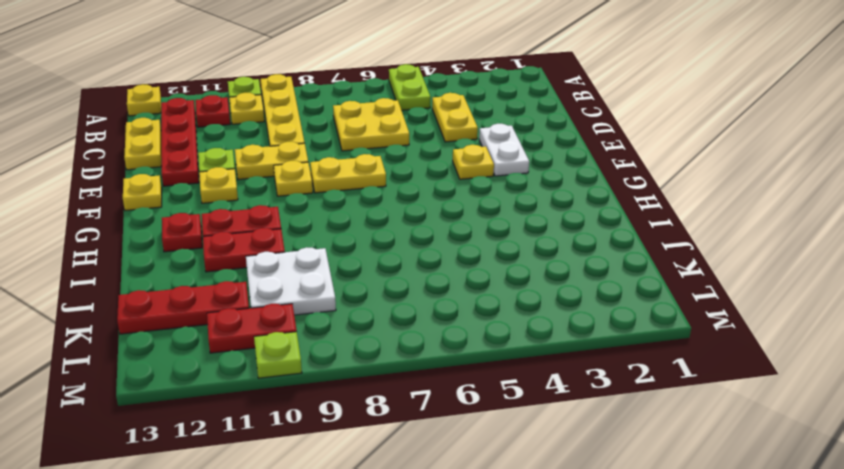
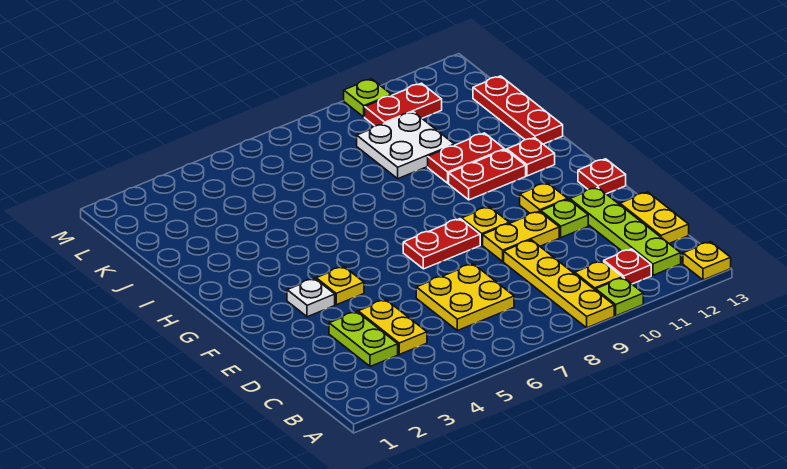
lime 1x2 plate [389,64,431,110] -> lime 1x2 plate moved to [329,312,398,366]
red 1x4 plate [161,98,199,186] -> lime 1x4 plate [570,187,681,275]
white 1x2 plate [479,124,529,176] -> white 1x1 plate [287,278,335,317]
yellow 1x2 plate [310,154,386,193] -> red 1x2 plate [403,219,480,269]
yellow 1x1 plate [123,174,162,211] -> red 1x1 plate [578,159,626,194]
red 1x3 plate [117,281,249,334] -> red 1x3 plate turned to [473,76,563,144]

